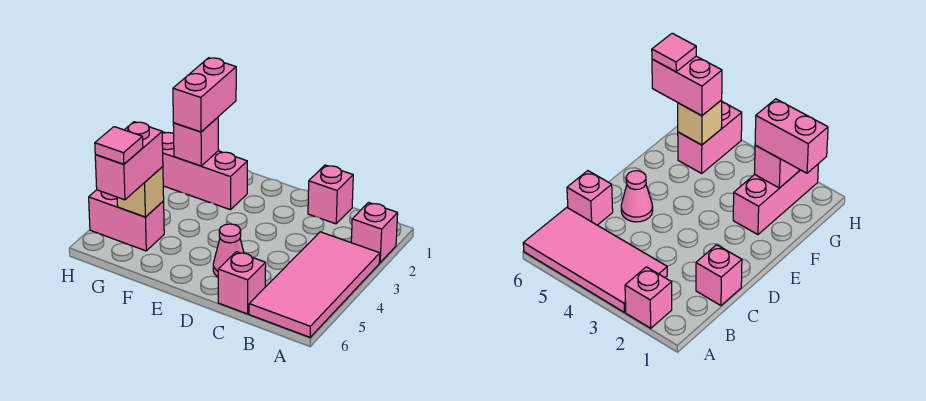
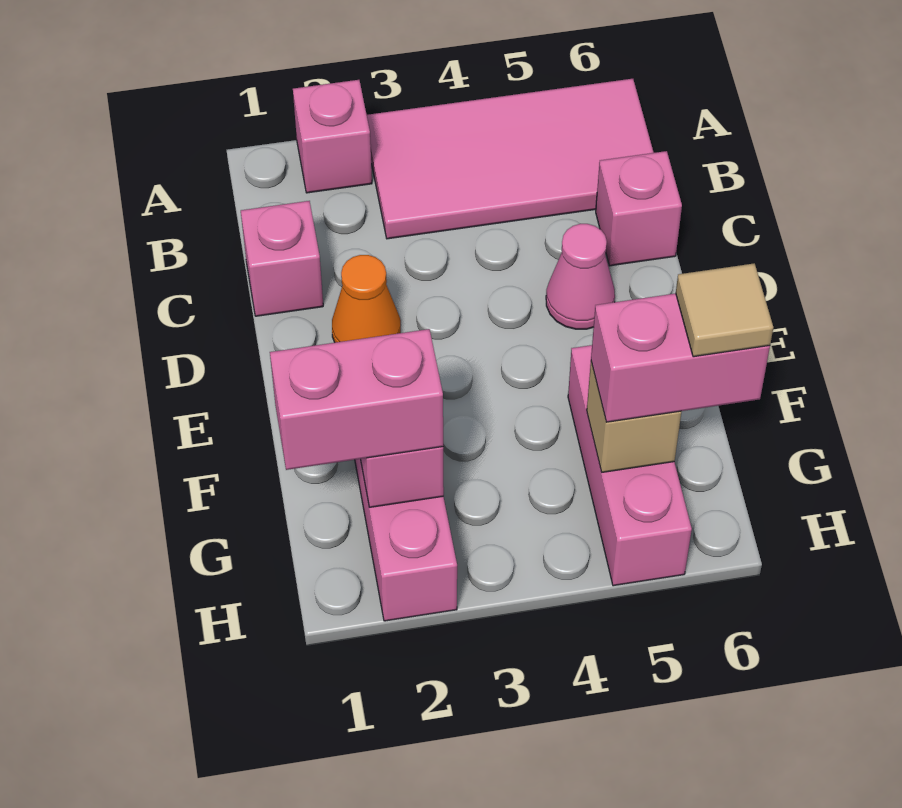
none -> orange 1x1 cone [332,255,401,343]
pink 1x2 brick [89,190,164,251] -> pink 1x3 brick [568,345,692,586]
pink 1x1 tile [95,127,143,164] -> tan 1x1 tile [676,263,773,357]

